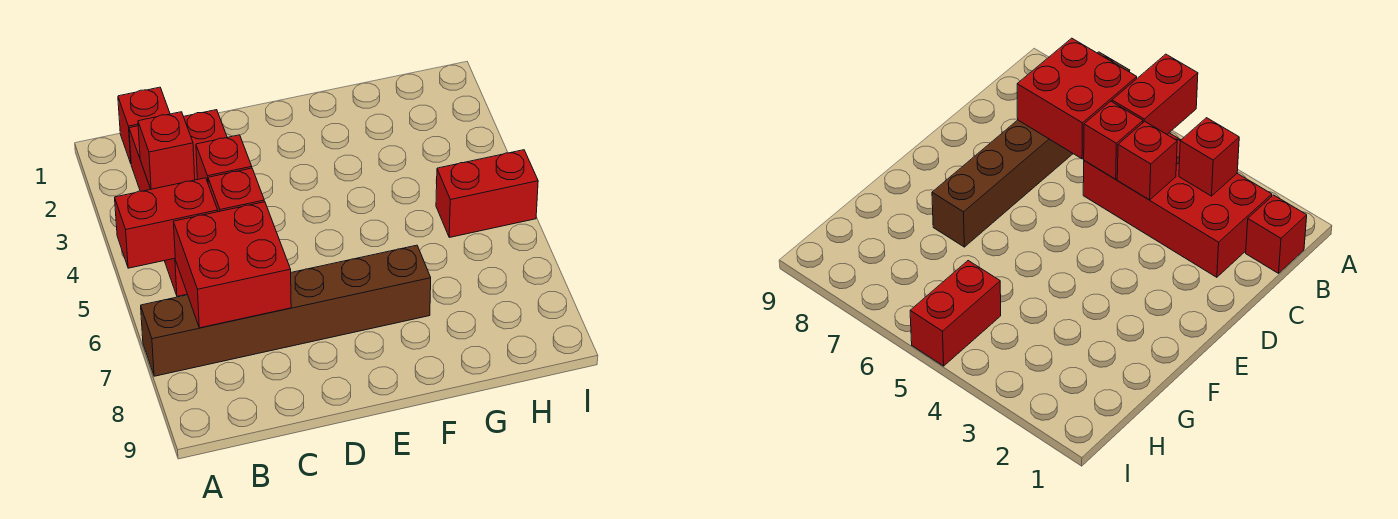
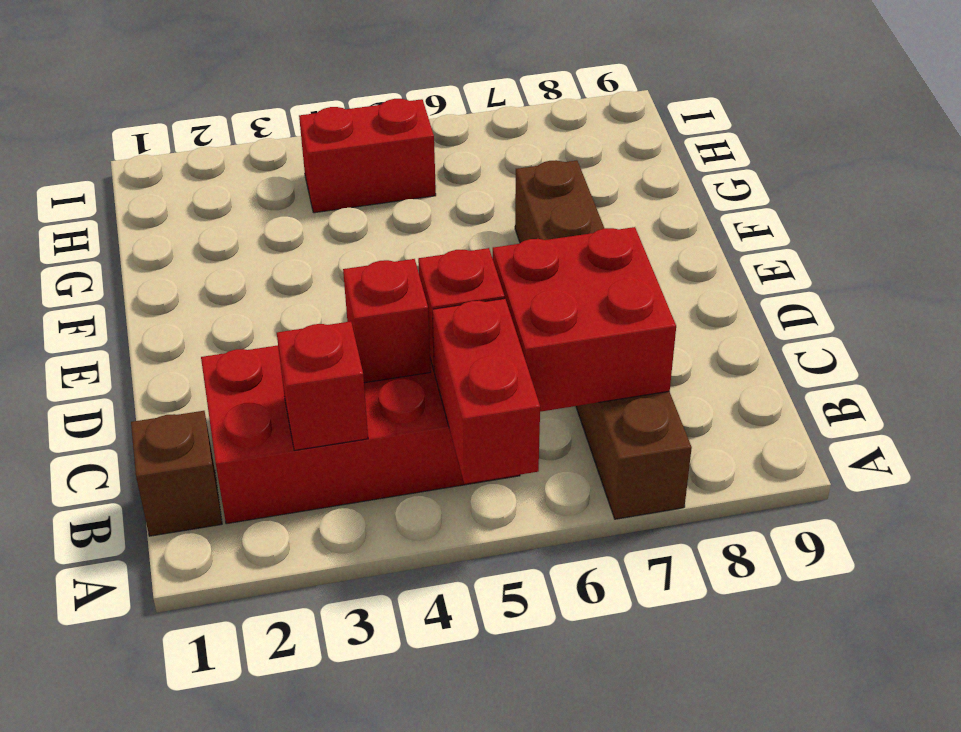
red 1x1 brick [118,87,170,163] -> brown 1x1 brick [131,411,222,536]
red 1x2 brick [436,150,538,237] -> red 1x2 brick turned to [299,99,436,213]

